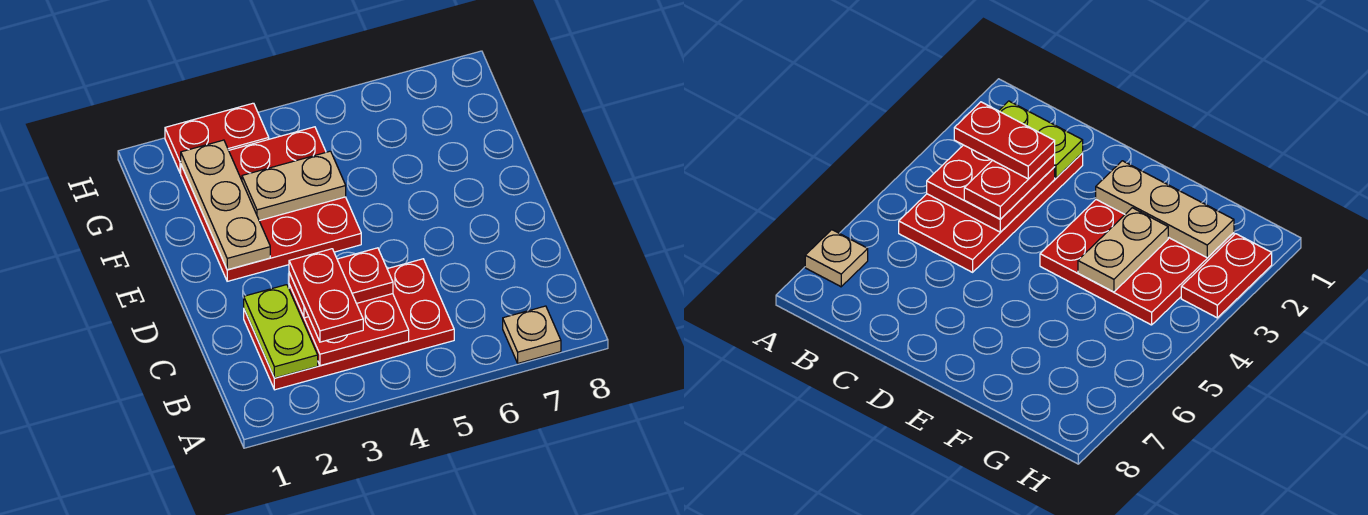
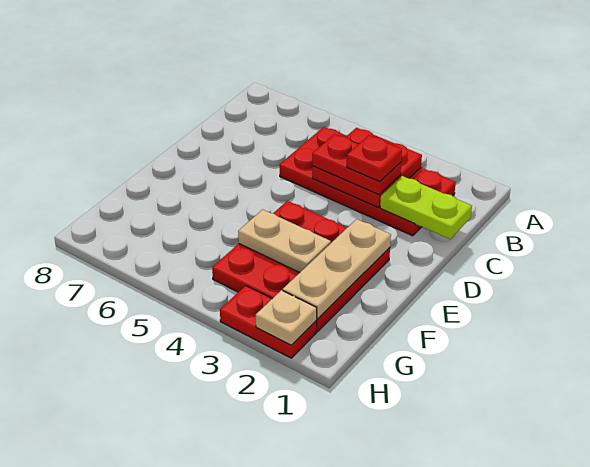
tan 1x1 plate [503,306,561,363] -> tan 1x1 plate moved to [256,290,317,345]
lime 1x2 plate [244,285,318,378] -> lime 1x2 plate turned to [380,176,472,239]
red 1x2 plate [289,249,363,342] -> red 1x1 plate [347,135,402,182]

